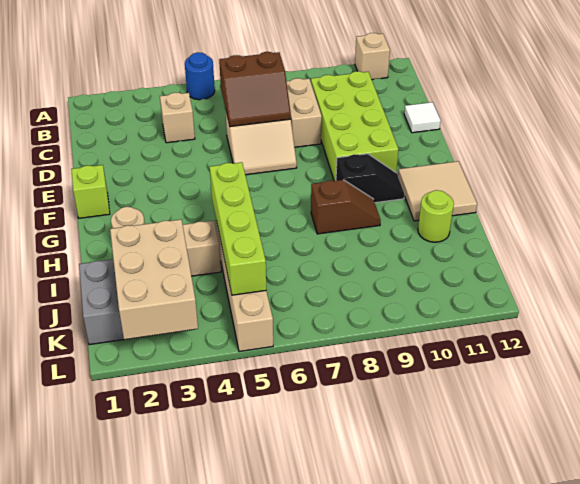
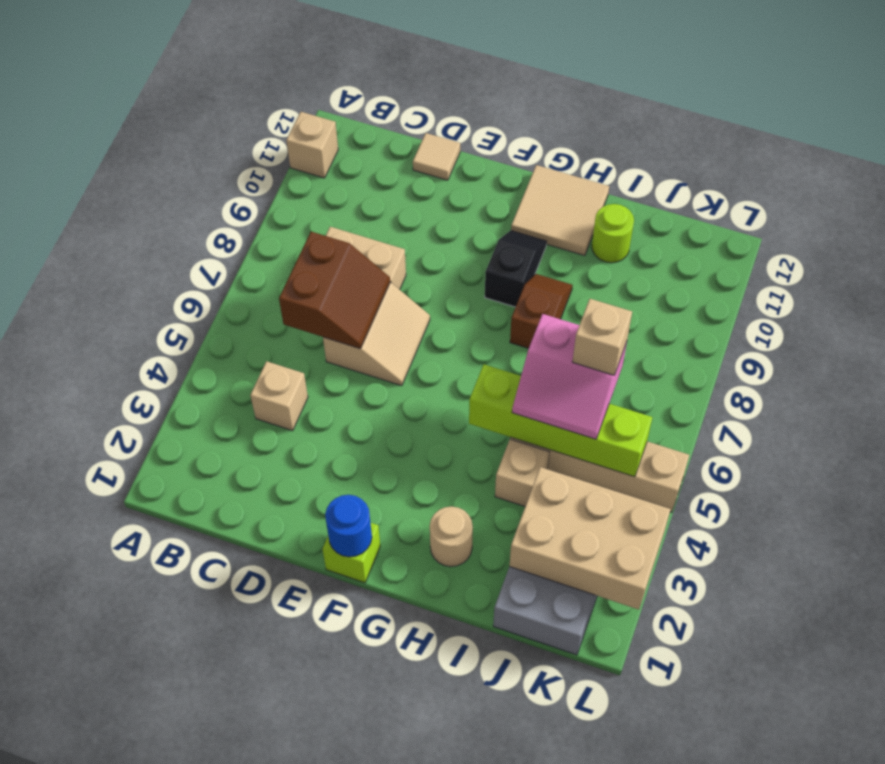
blue 1x1 round brick [185,52,215,100] -> blue 1x1 round brick moved to [325,495,372,557]
lime 2x4 brick [311,71,398,181] -> none
white 1x1 tile [404,102,441,133] -> tan 1x1 tile [413,133,460,180]
none -> pink 2x2 slope [512,314,627,439]
none -> tan 1x1 brick [572,299,632,375]

